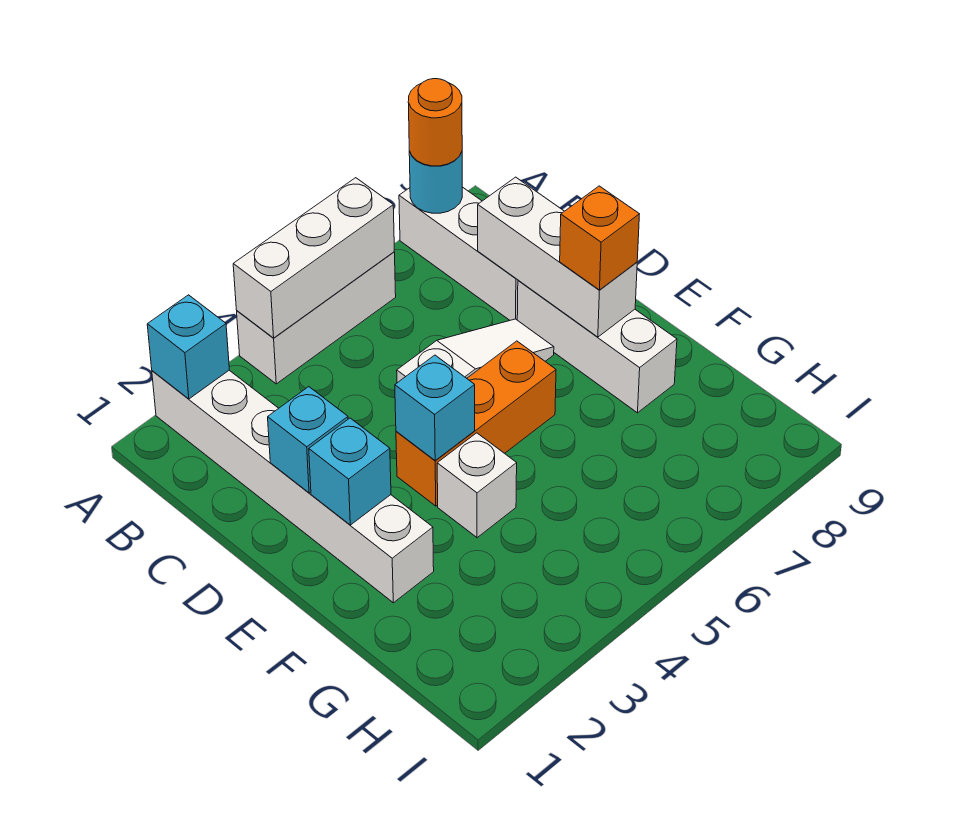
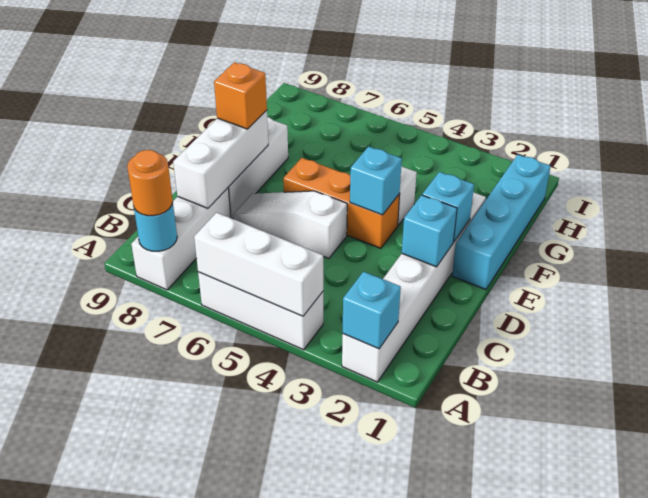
none -> cyan 1x4 brick [452,155,551,289]

